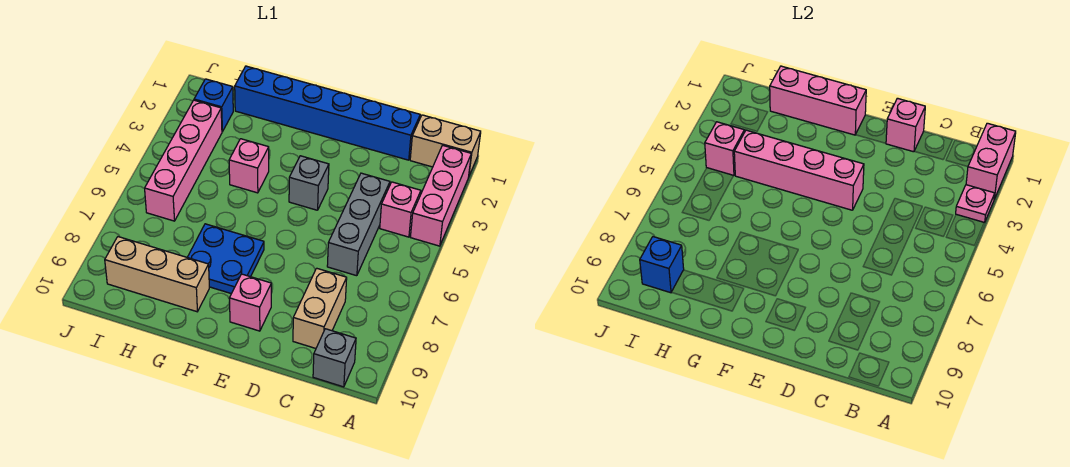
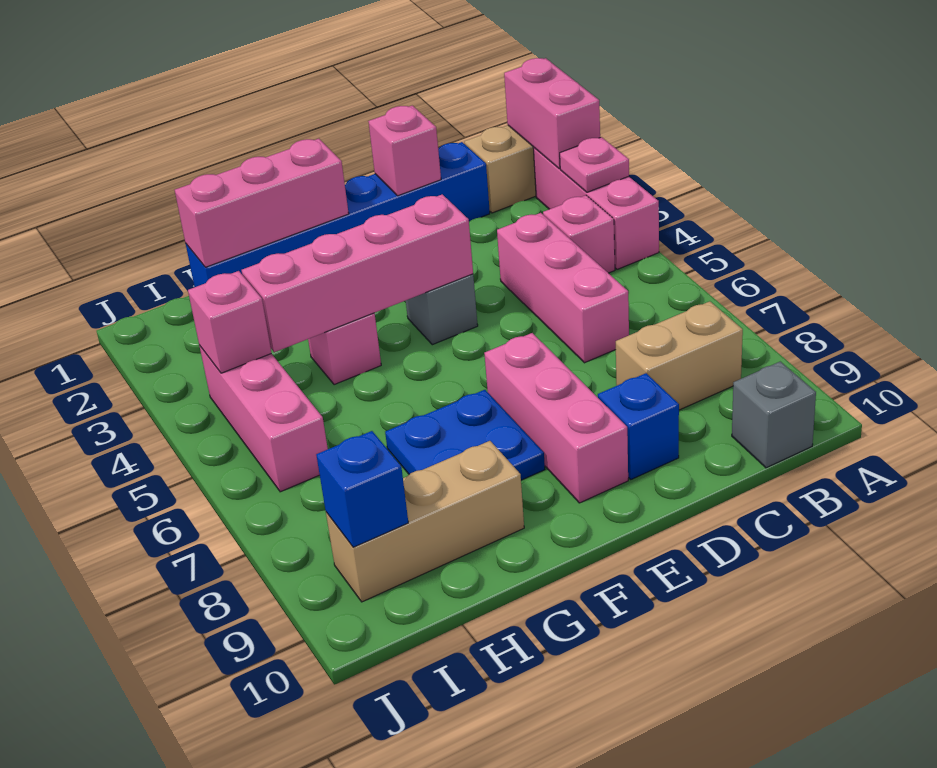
grey 1x3 brick [327,173,390,276] -> pink 1x3 brick [497,213,629,363]
tan 1x2 brick [293,268,347,348] -> tan 1x2 brick turned to [616,301,743,410]
pink 1x1 brick [229,274,271,331] -> pink 1x3 brick [484,333,628,503]
blue 1x1 brick [194,79,233,132] -> blue 1x1 brick moved to [598,373,679,479]
pink 1x4 brick [145,100,222,221] -> pink 1x3 brick [199,345,328,492]

